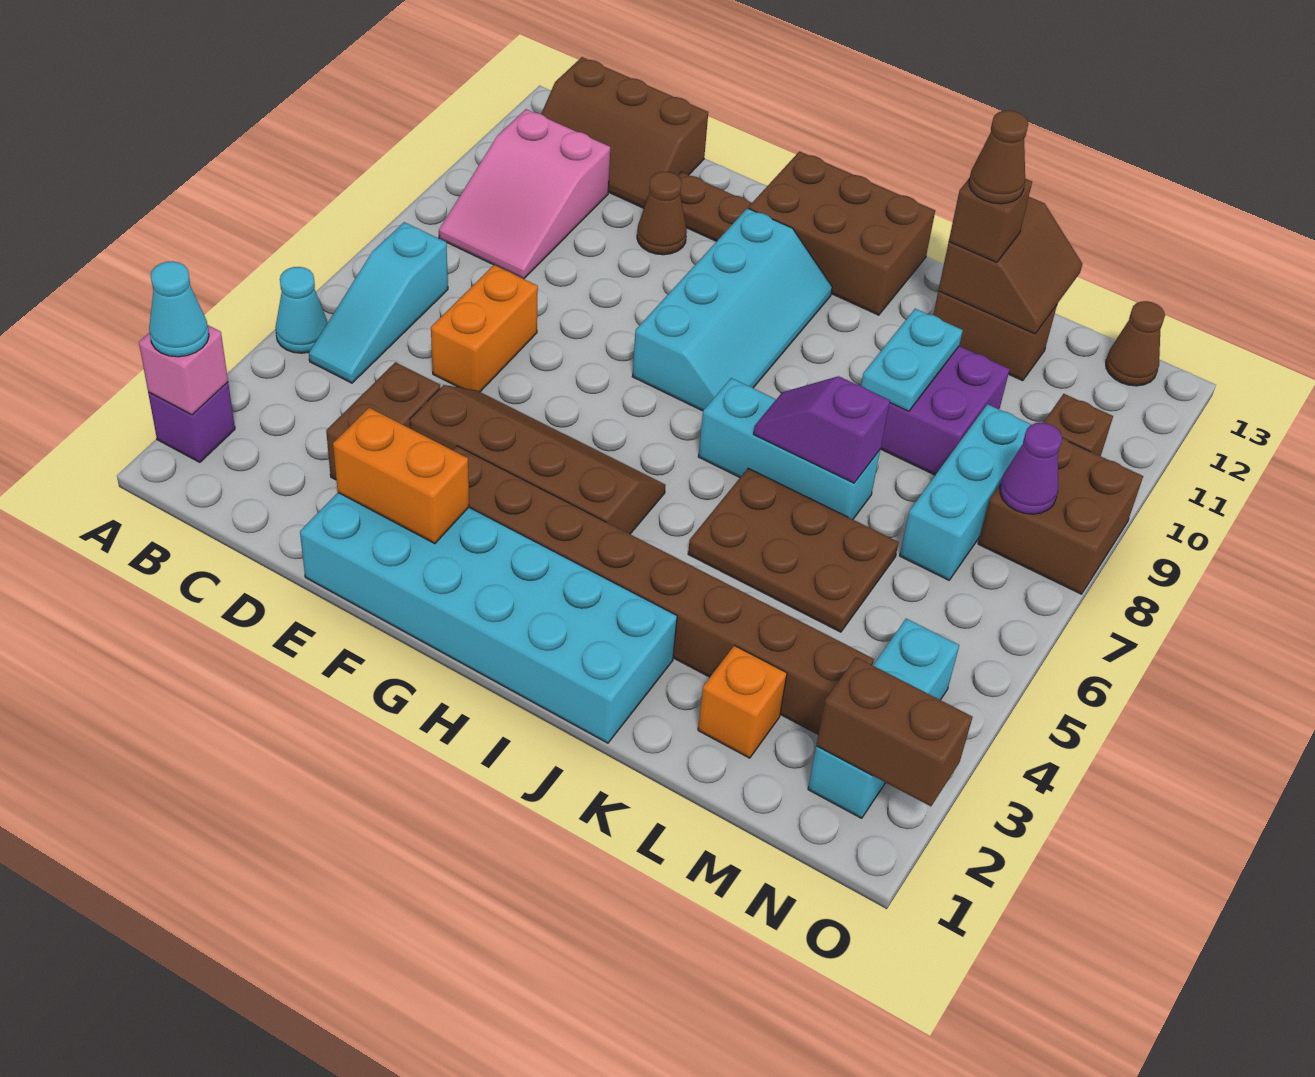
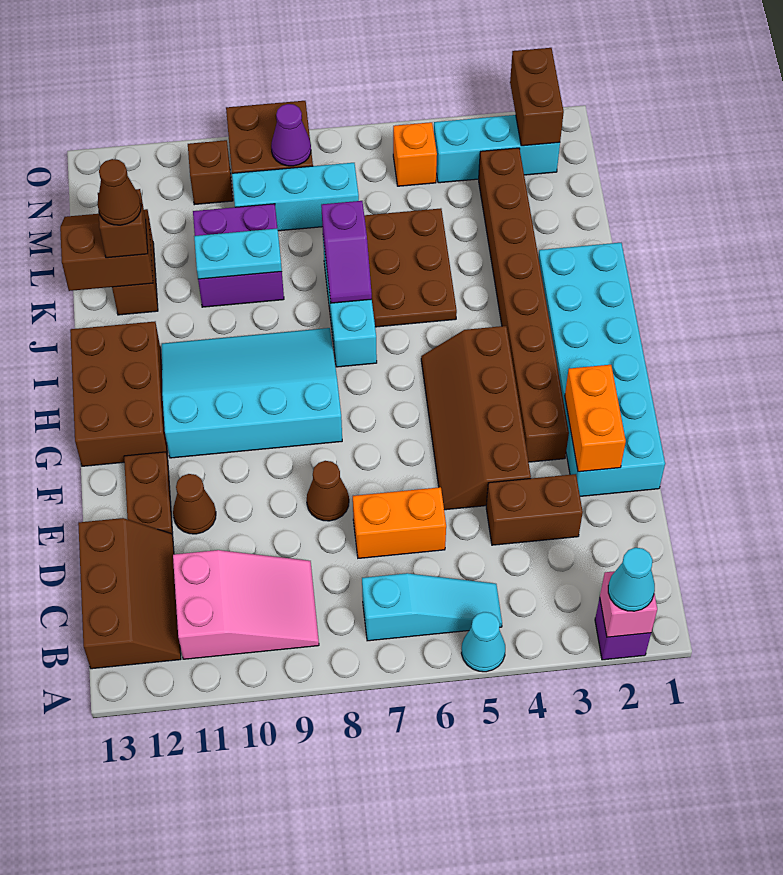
cyan 2x4 slope [632,208,832,411] -> cyan 3x4 slope [162,328,342,458]
orange 1x1 brick [698,646,787,758] -> orange 1x1 brick moved to [393,122,437,186]
brown 1x1 cone [1106,301,1165,386] -> brown 1x1 cone moved to [307,461,349,521]

